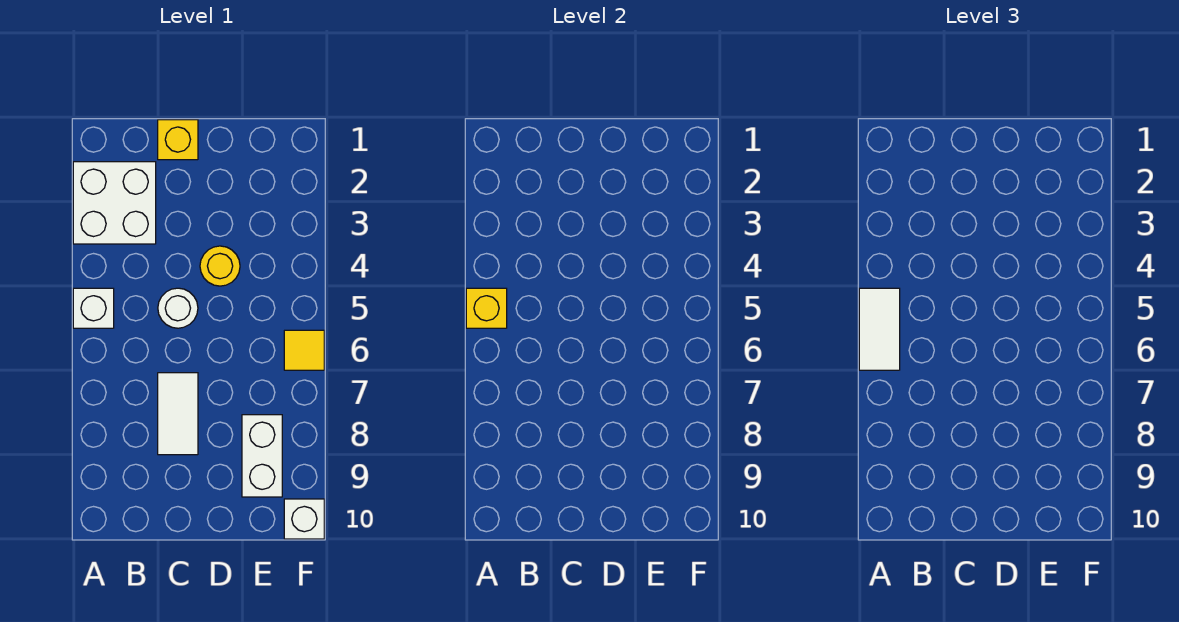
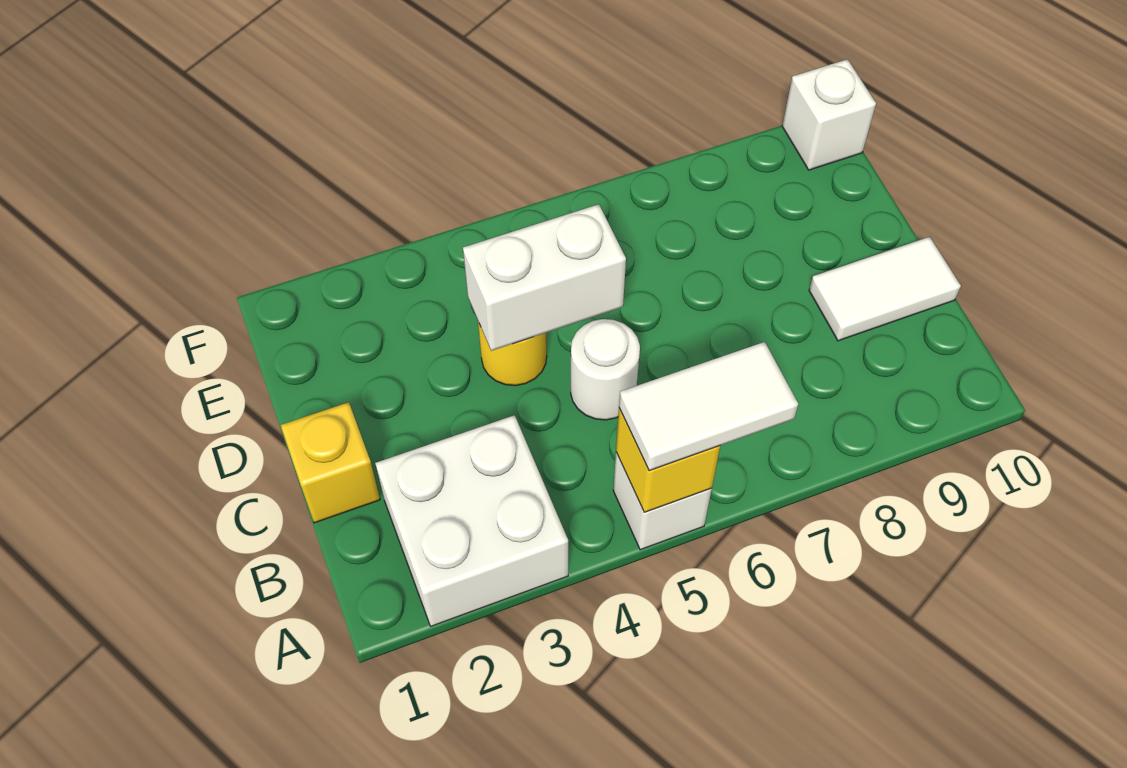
white 1x2 tile [158,373,198,455] -> white 1x2 tile moved to [809,237,961,341]
white 1x2 brick [242,415,282,497] -> white 1x2 brick moved to [463,204,626,351]
yellow 1x1 tile [284,330,324,370] -> none

